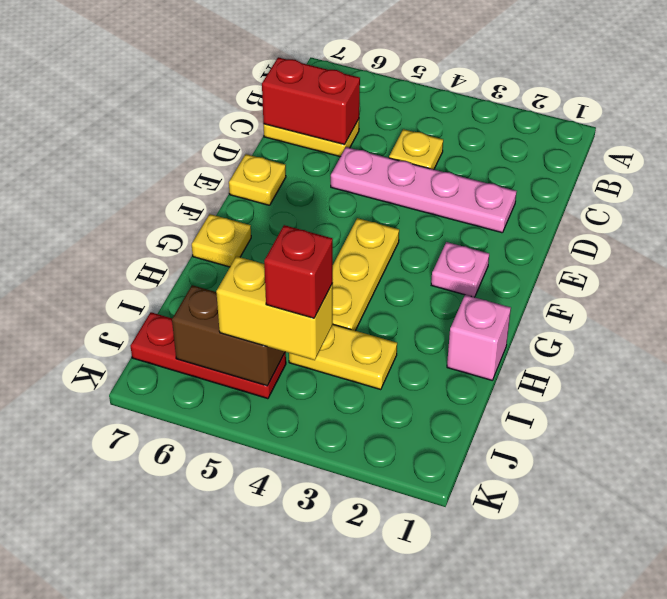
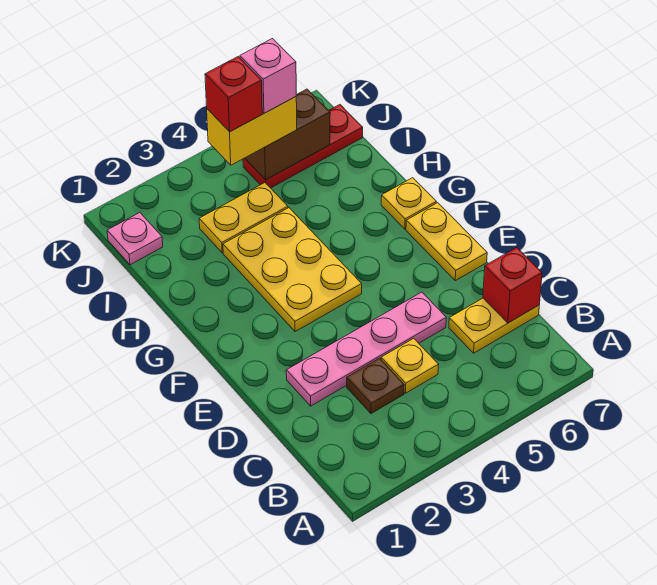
none -> brown 1x1 plate [347,358,404,414]
red 1x2 brick [262,57,360,145] -> red 1x1 brick [483,248,542,323]
yellow 1x1 plate [229,154,286,205] -> yellow 1x2 plate [406,203,487,281]
pink 1x1 plate [431,242,489,297] -> pink 1x1 plate moved to [107,213,163,265]
yellow 1x3 plate [332,218,399,331] -> yellow 2x3 plate [223,208,362,332]
pink 1x1 brick [447,295,511,380] -> pink 1x1 brick moved to [240,39,296,113]

